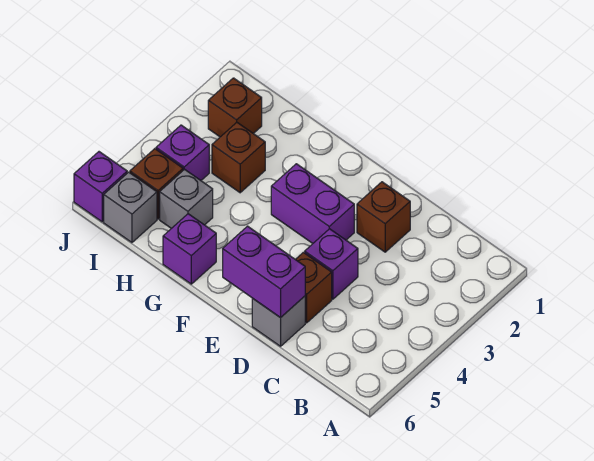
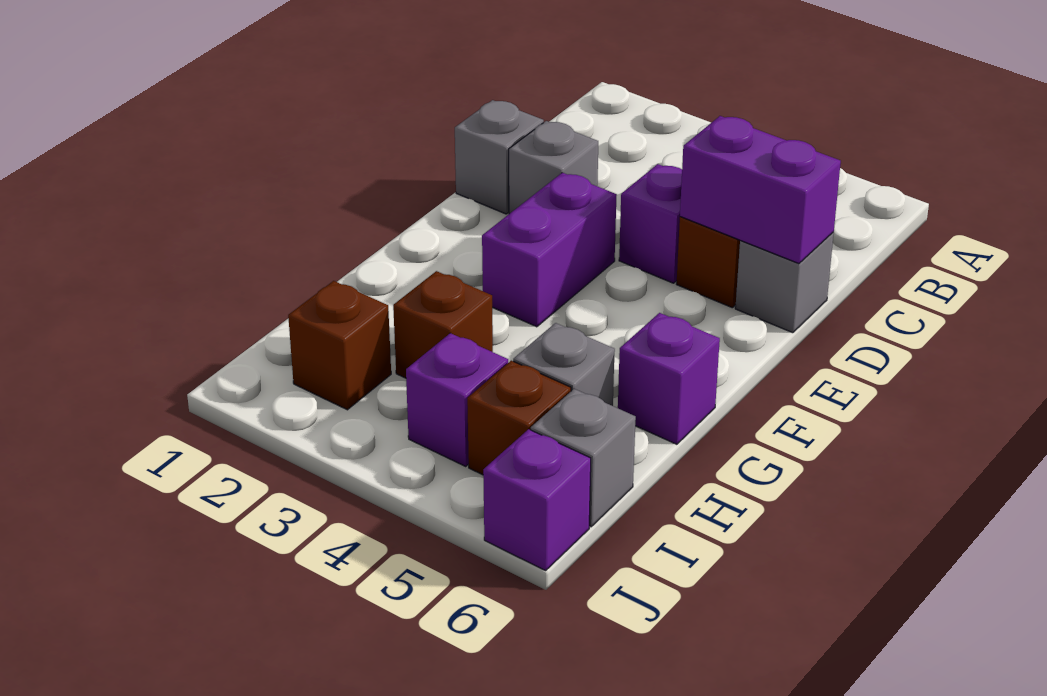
none -> grey 1x1 brick [455,100,544,214]
brown 1x1 brick [357,182,410,252] -> grey 1x1 brick [509,121,598,214]
purple 1x2 brick [223,226,305,318] -> purple 1x2 brick turned to [680,116,841,264]

